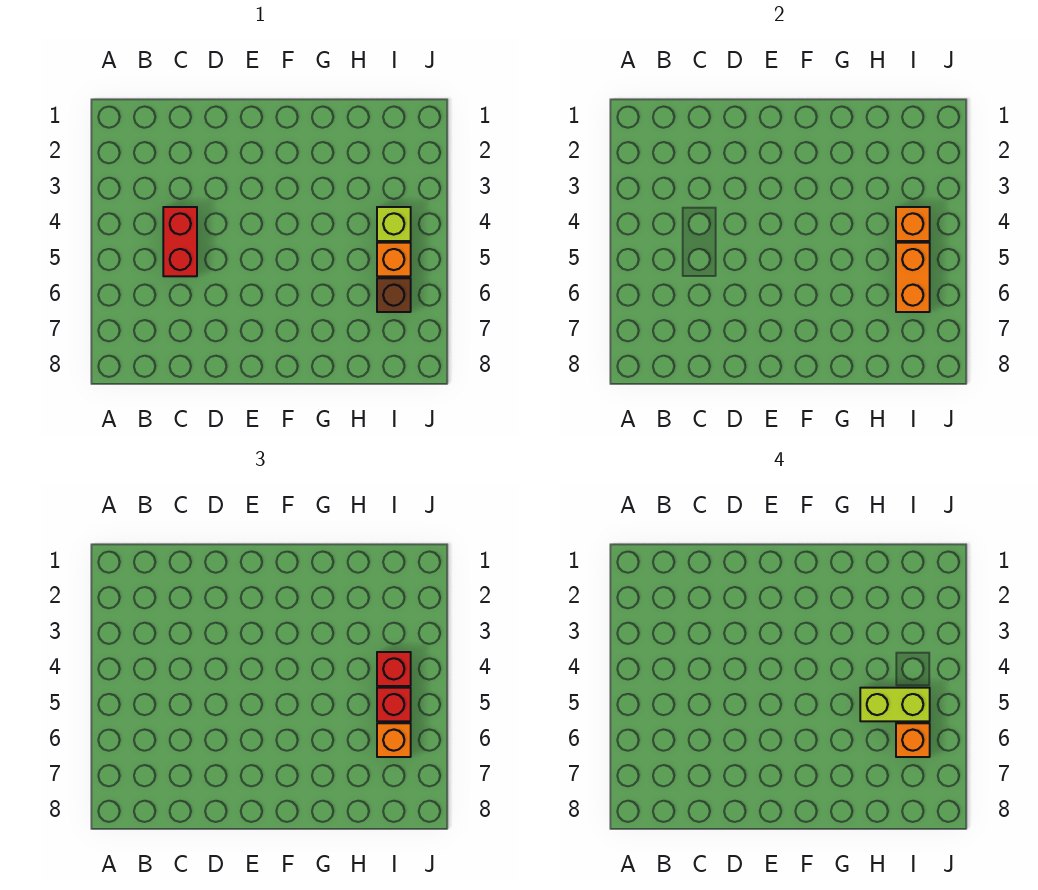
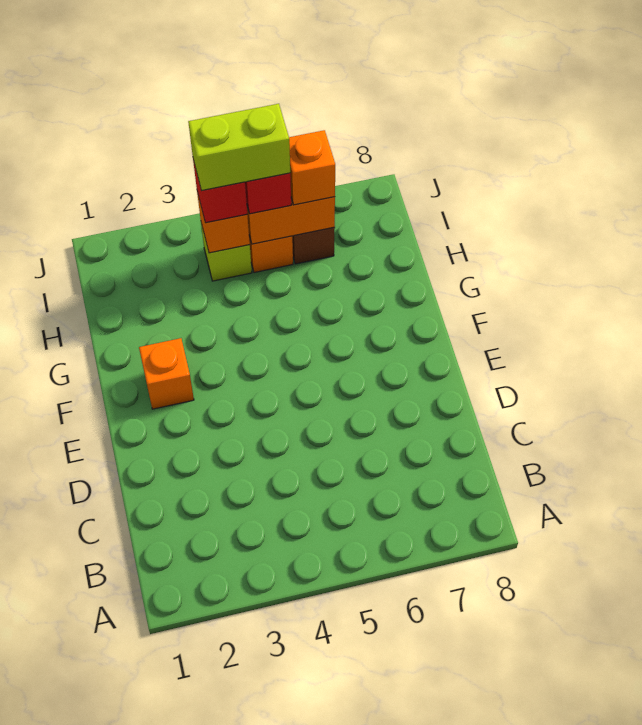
red 1x2 brick [163,207,197,276] -> none
lime 1x2 brick [860,688,930,721] -> lime 1x2 brick turned to [188,104,290,191]
orange 1x1 brick [896,723,930,757] -> orange 1x1 brick moved to [139,338,194,409]

